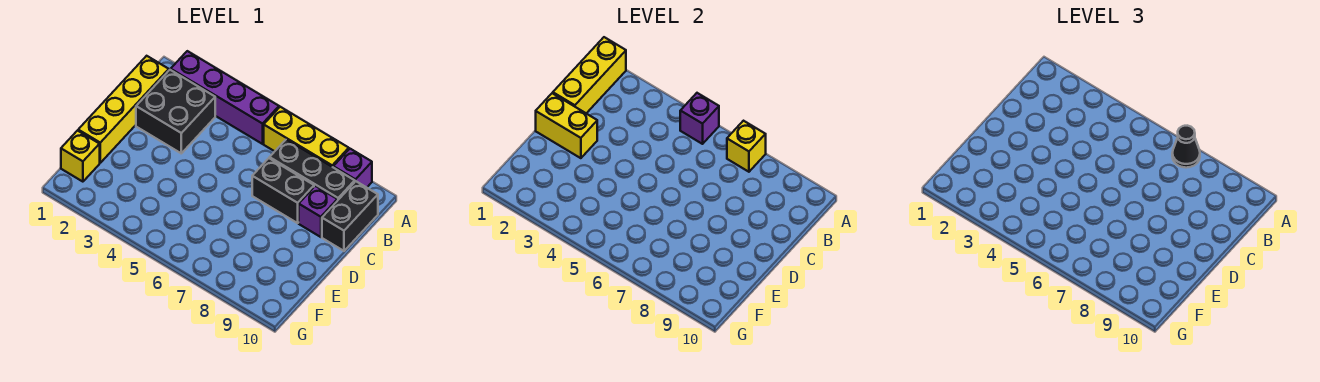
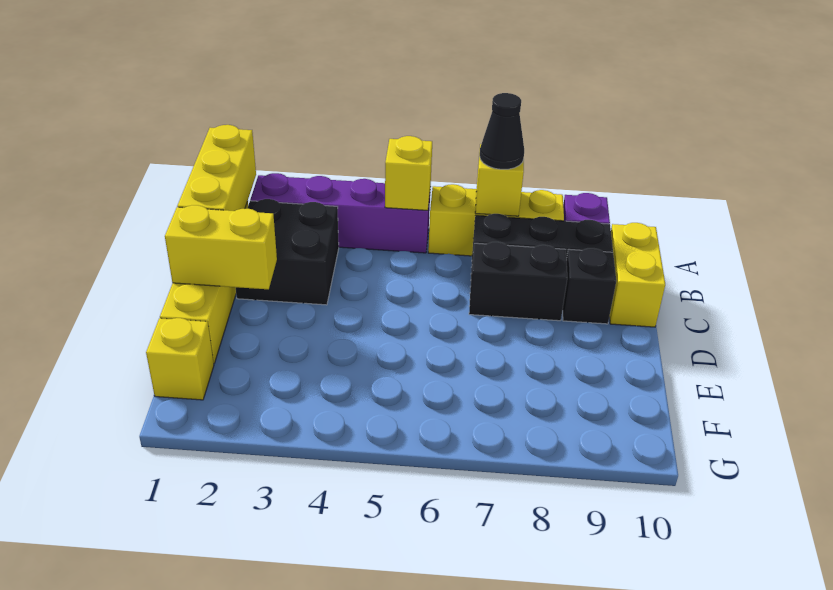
purple 1x1 brick [680,93,719,144] -> yellow 1x1 brick [385,136,432,210]
black 1x2 brick [322,181,378,251] -> yellow 1x2 brick [609,223,665,327]
purple 1x1 brick [299,186,337,237] -> black 1x1 brick [562,248,616,324]

